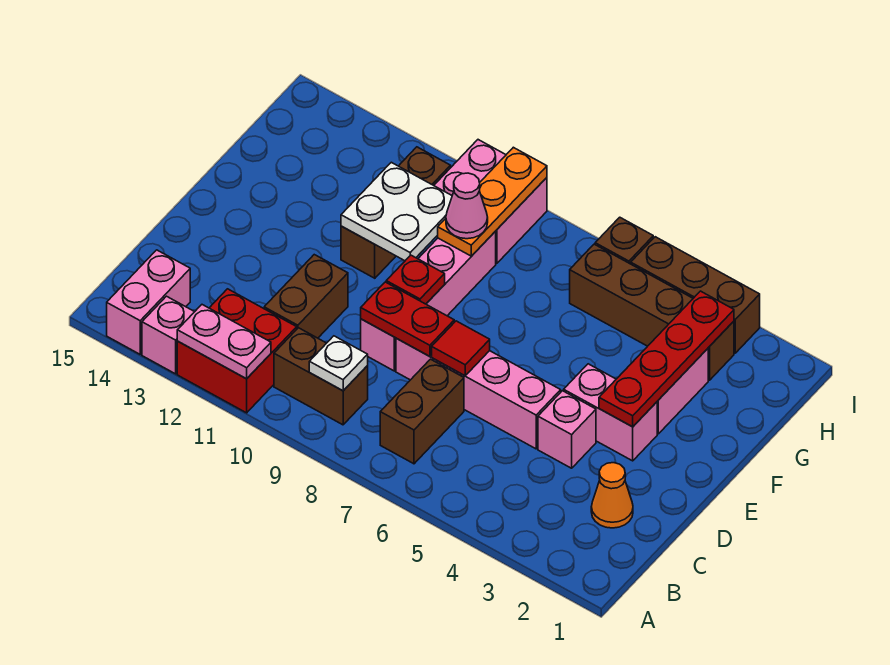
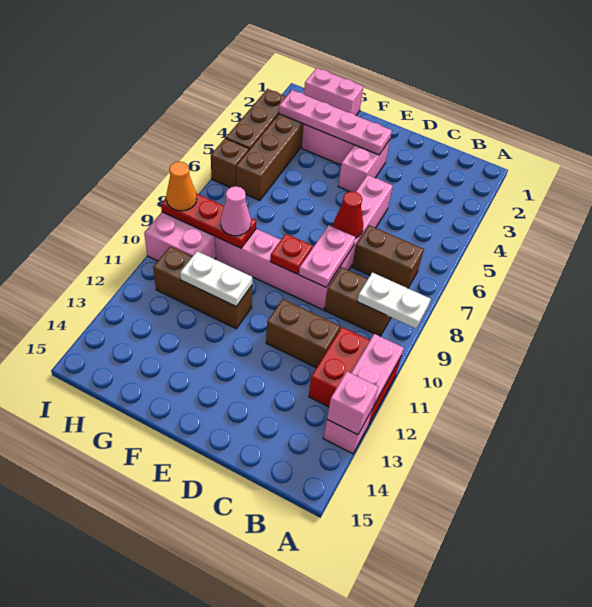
pink 1x2 brick [107,250,190,354] -> pink 1x2 brick moved to [304,68,363,115]
brown 1x2 brick [274,328,368,425] -> brown 1x2 brick turned to [325,267,391,336]
white 1x1 plate [309,336,368,391] -> white 1x2 plate [357,272,431,328]
orange 1x1 cone [591,463,633,528] -> orange 1x1 cone moved to [166,162,197,211]
pink 1x1 brick [538,391,596,468] -> pink 1x1 brick moved to [327,372,378,435]
red 1x1 tile [432,321,490,376] -> red 1x1 cone [333,191,363,238]
red 1x2 plate [361,282,454,356] -> pink 1x2 plate [299,225,355,287]
red 1x4 plate [599,291,734,427] -> pink 1x4 plate [279,90,392,155]
white 2x2 plate [341,162,452,261] -> white 1x2 plate [180,251,252,306]
orange 1x3 plate [438,147,547,256] -> red 1x3 plate [161,193,256,248]

